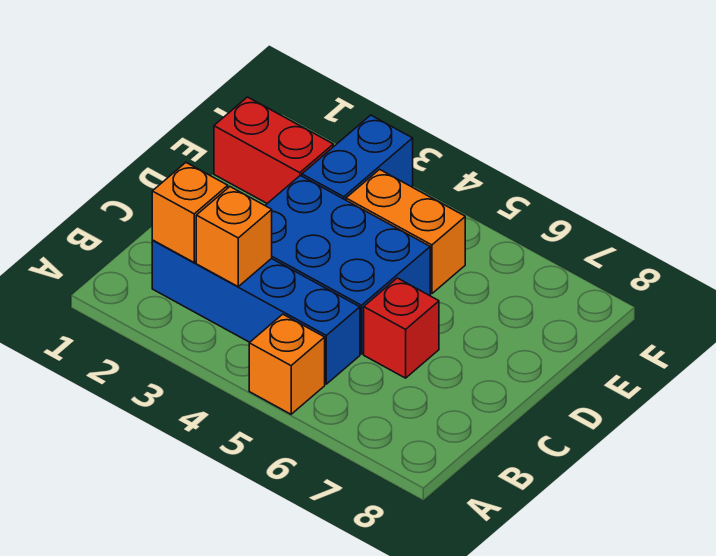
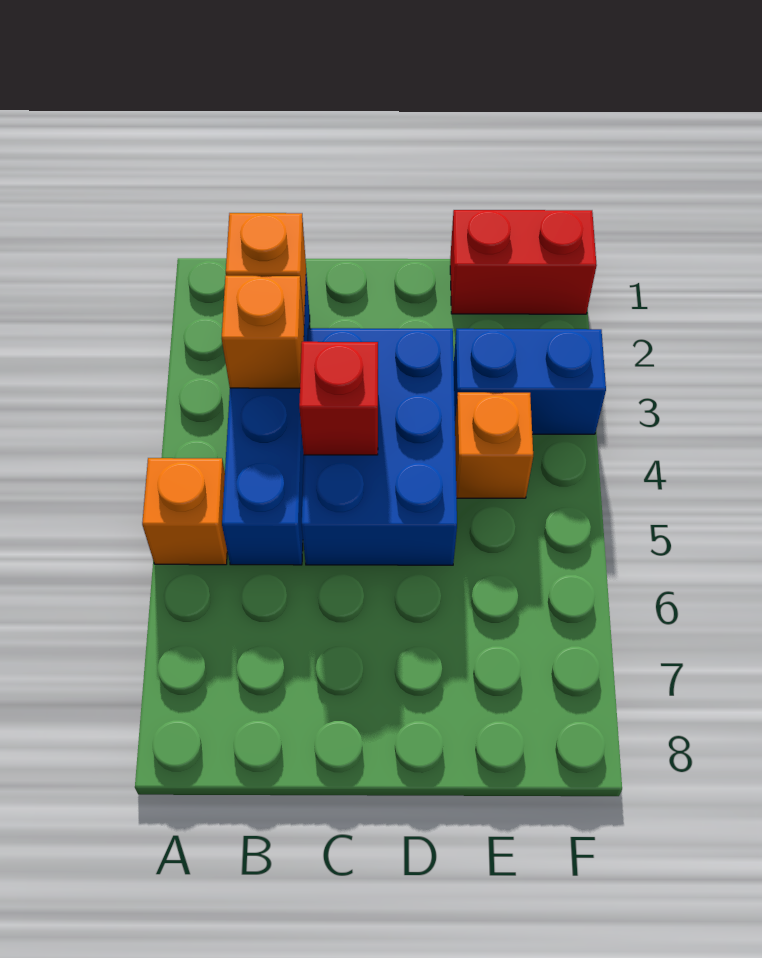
red 1x1 brick [364,278,439,378] -> red 1x1 brick moved to [299,342,378,455]
red 1x2 brick [214,97,333,203] -> red 1x2 brick turned to [450,210,597,314]
orange 1x2 brick [346,169,465,294] -> orange 1x1 brick [455,392,533,498]

